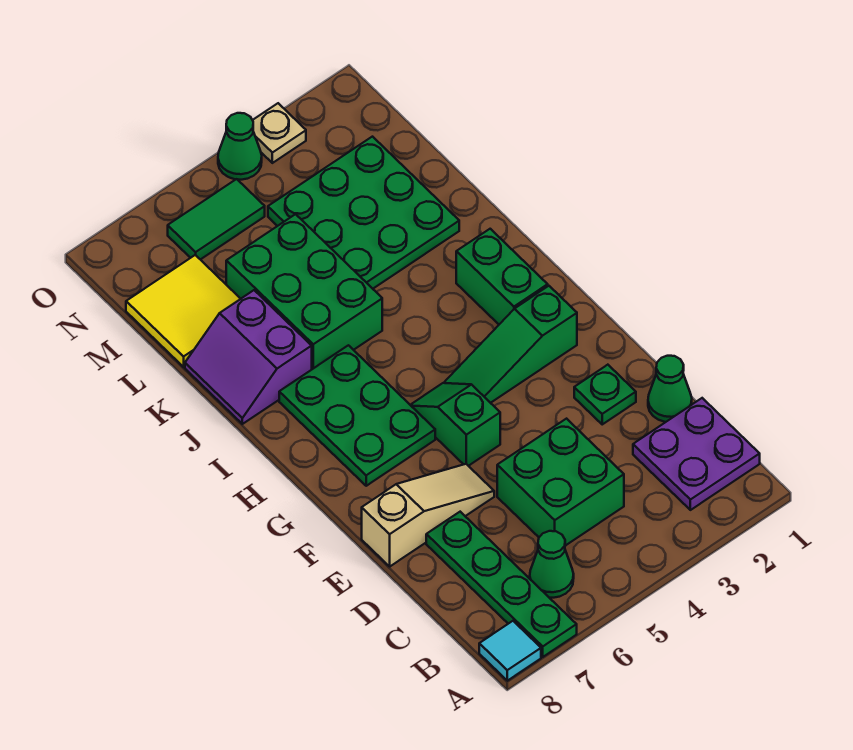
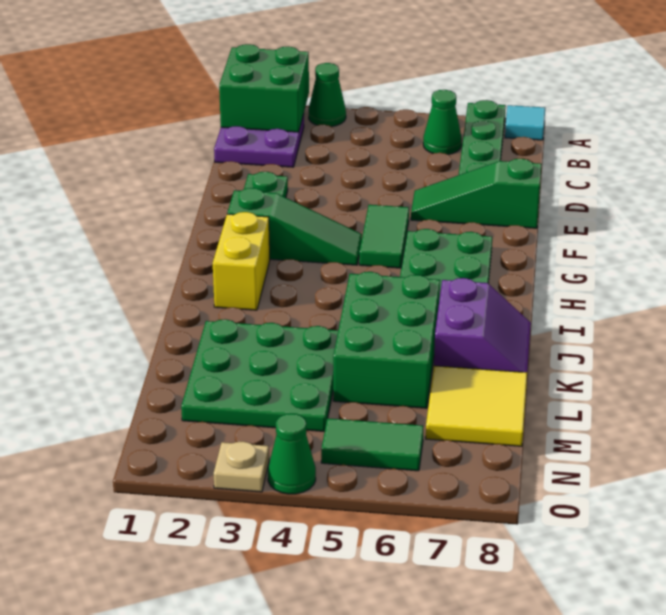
green 2x2 brick [497,419,624,546] -> green 2x2 brick moved to [219,44,309,132]
green 1x1 cone [648,356,692,422] -> green 1x1 cone moved to [309,63,346,127]
tan 1x3 slope [362,464,494,566] -> green 1x3 slope [411,159,542,228]
green 1x2 slope [411,383,500,466] -> green 1x2 tile [359,205,409,268]
green 1x2 brick [456,229,548,324] -> yellow 1x2 brick [213,212,270,310]

